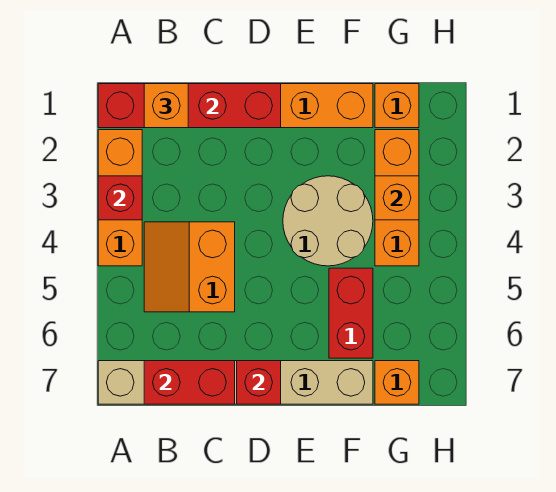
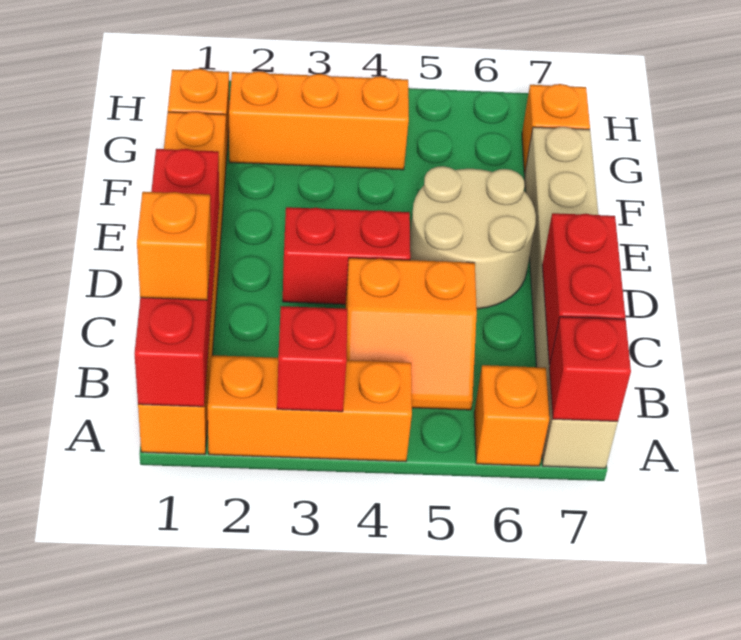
red 1x1 brick [237,361,281,404] -> red 1x1 brick moved to [549,317,631,421]
tan 2x2 round brick [283,176,373,266] -> tan 2x2 round brick moved to [410,166,536,309]
red 1x2 brick [329,268,373,358] -> red 1x2 brick moved to [283,207,410,304]
orange 1x1 brick [375,176,419,220] -> orange 1x1 brick moved to [474,365,549,466]

